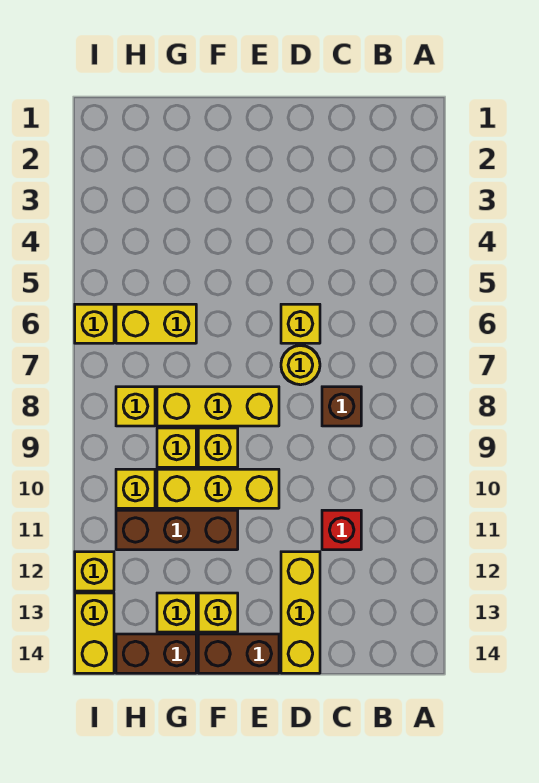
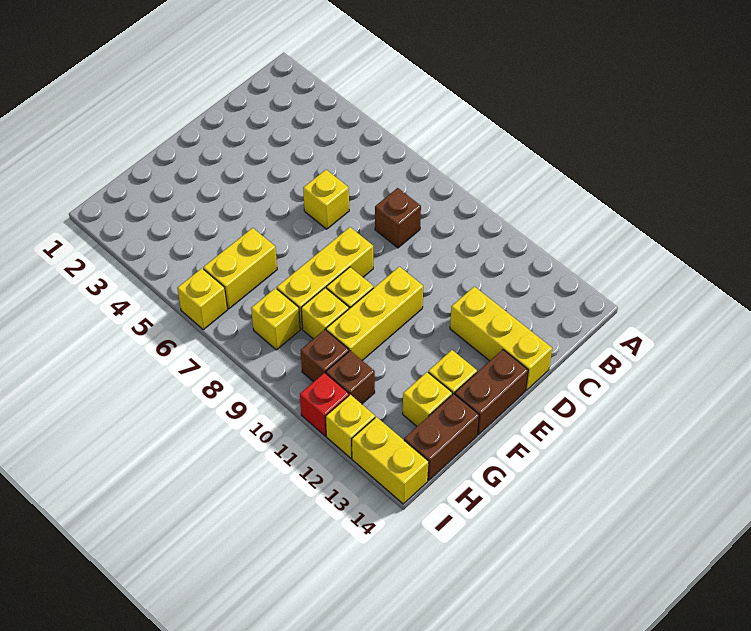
red 1x1 brick [322,510,361,550] -> red 1x1 brick moved to [300,373,349,436]
yellow 1x1 round brick [281,346,320,385] -> none
brown 1x3 brick [116,510,238,550] -> brown 1x1 brick [326,351,375,404]
yellow 1x1 brick [116,469,155,508] -> brown 1x1 brick [301,330,349,382]

